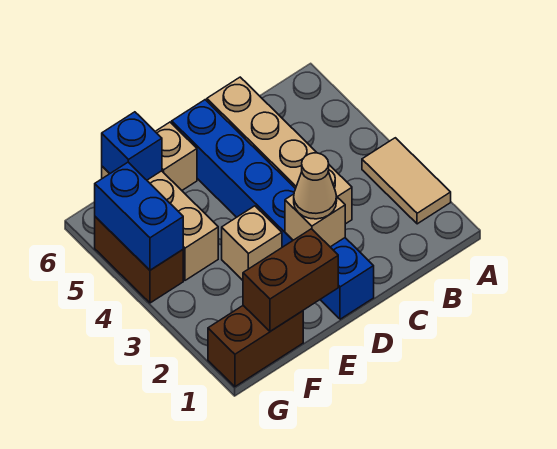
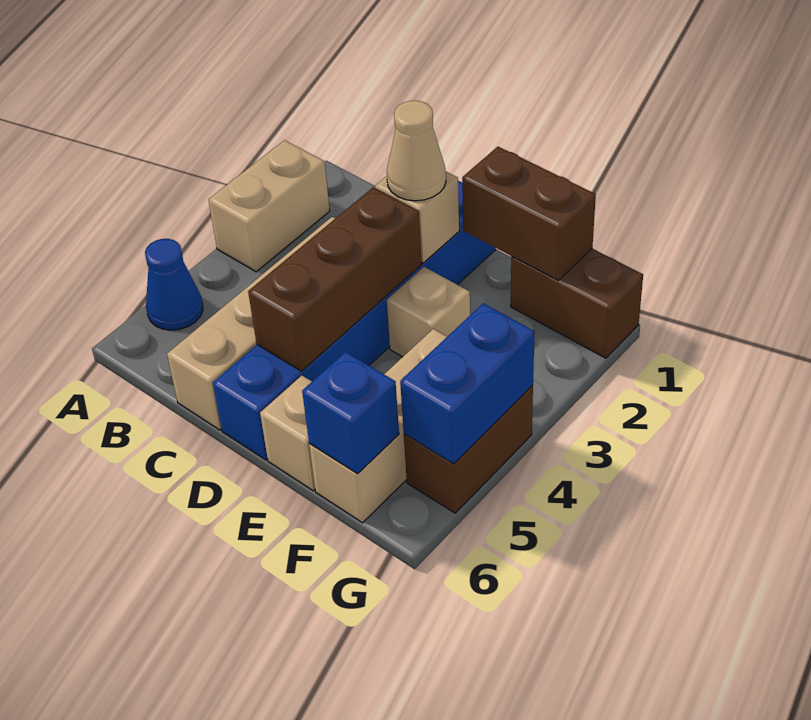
tan 1x2 tile [362,138,451,224] -> tan 1x2 brick [208,140,330,272]
none -> blue 1x1 cone [145,239,203,330]
none -> brown 1x3 brick [248,187,422,371]

